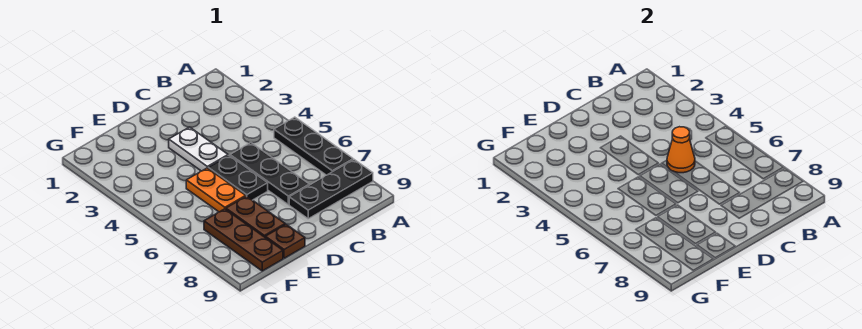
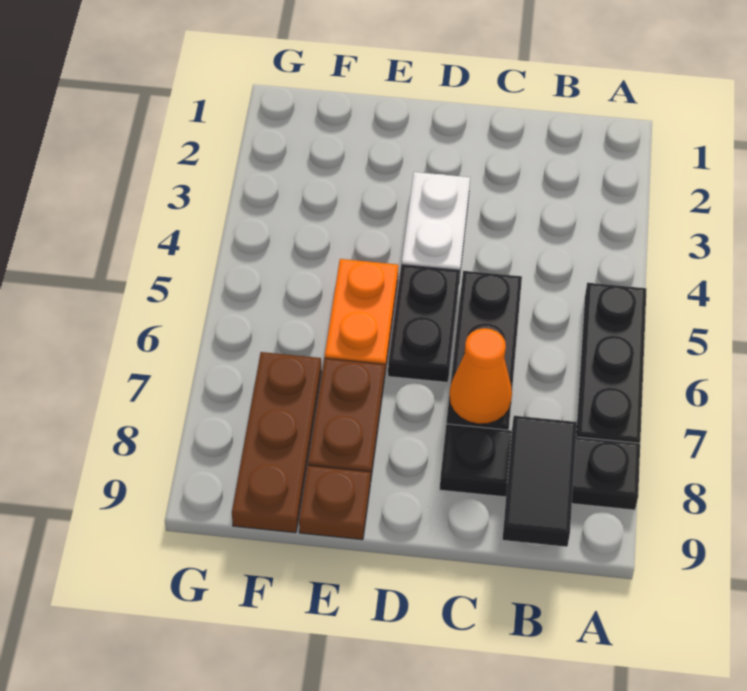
none -> black 1x2 tile [503,416,577,547]
orange 1x1 cone [667,127,695,173] -> orange 1x1 cone moved to [449,328,512,424]

